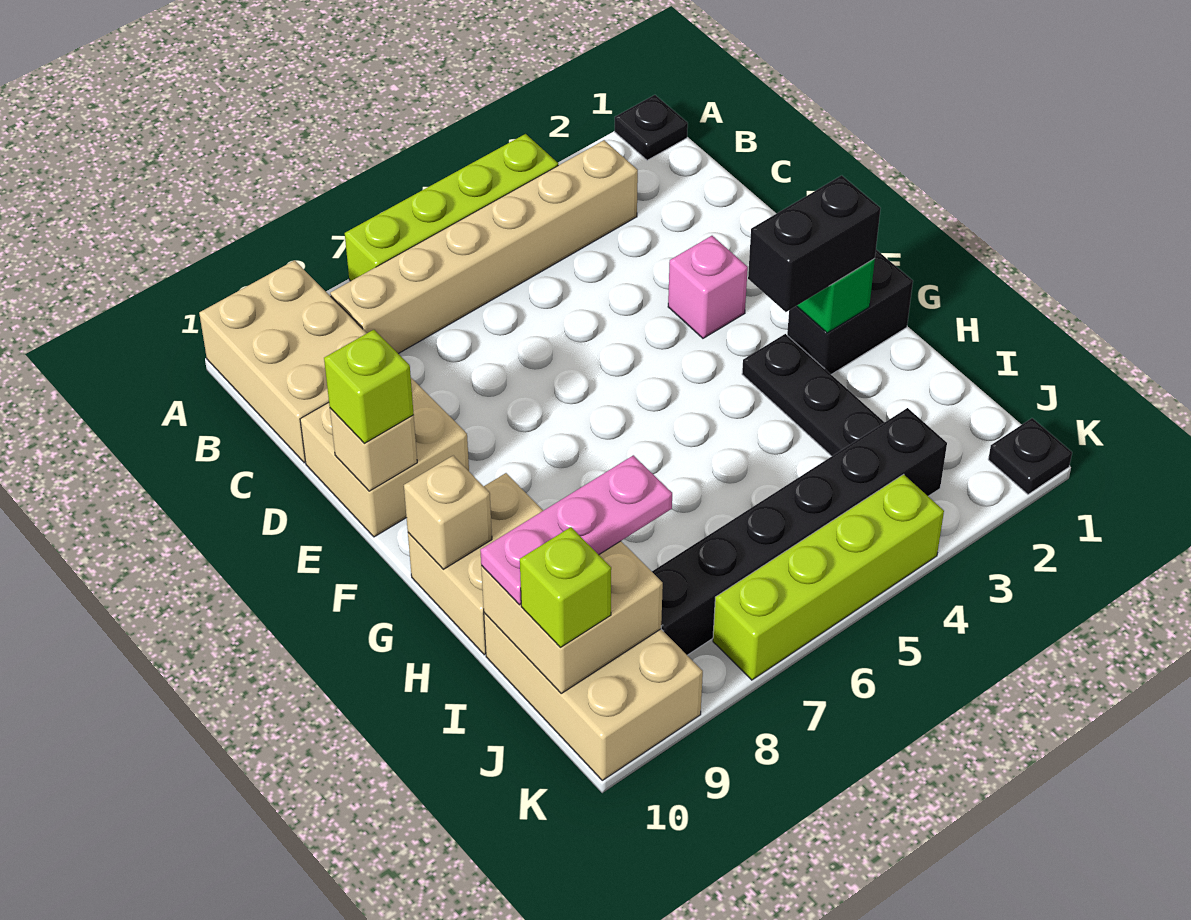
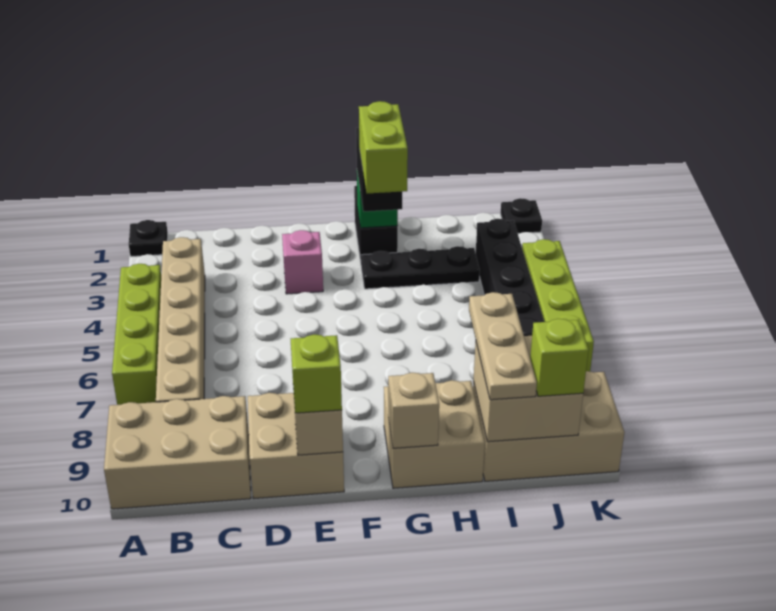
none -> lime 1x2 brick [359,101,408,193]
pink 1x3 plate [480,455,672,605] -> tan 1x3 plate [469,292,537,400]

